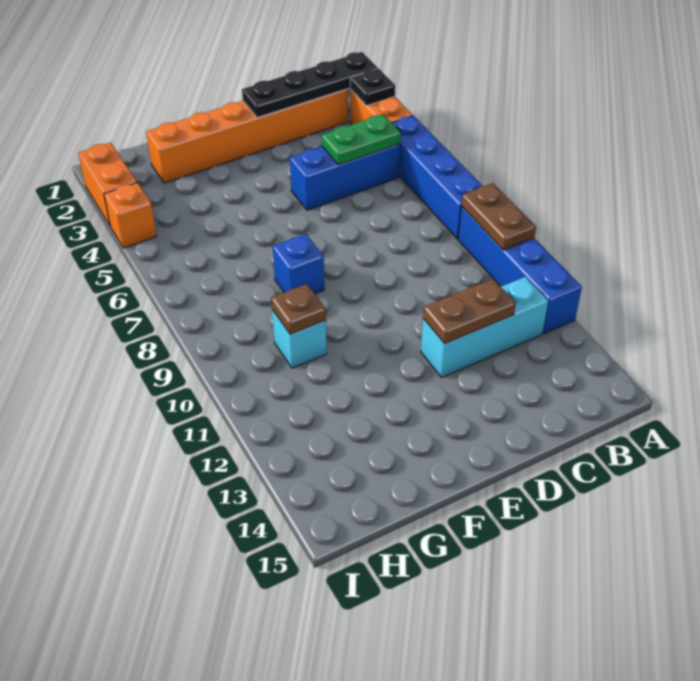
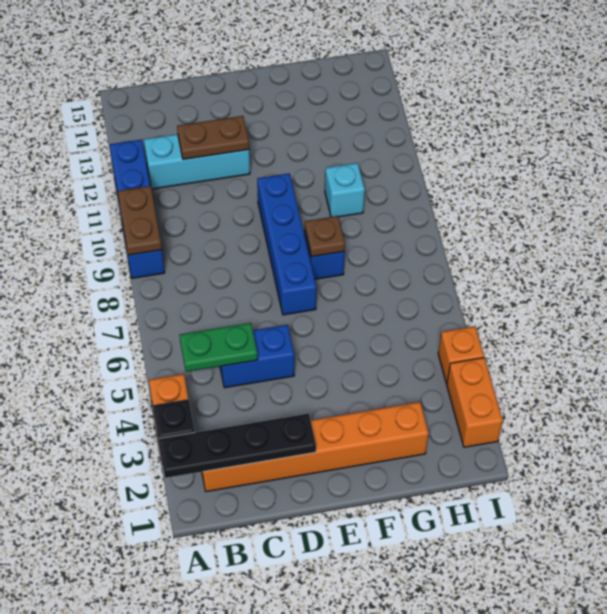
blue 1x4 brick [392,116,482,239] -> blue 1x4 brick moved to [257,173,316,315]
blue 1x3 brick [290,144,400,210] -> blue 1x2 brick [220,325,294,388]
brown 1x1 plate [271,284,326,334] -> brown 1x1 plate moved to [305,216,345,257]

